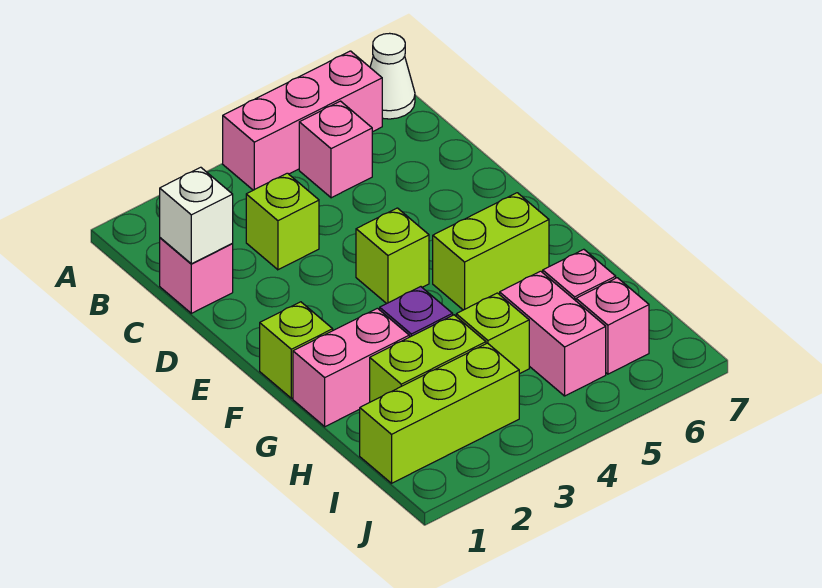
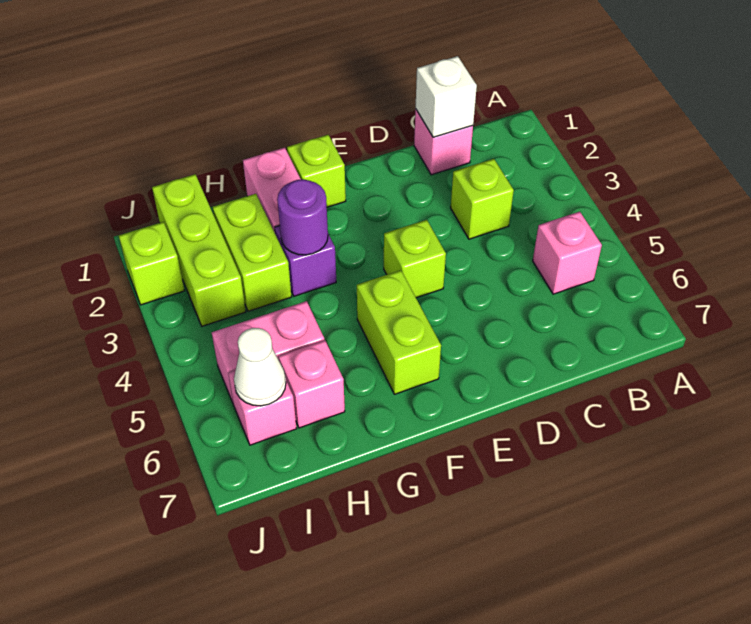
pink 1x3 brick [223,51,382,190] -> none
white 1x1 cone [370,33,415,119] -> white 1x1 cone moved to [234,328,286,406]
none -> purple 1x1 round brick [277,179,328,255]
lime 1x1 brick [456,293,529,374] -> lime 1x1 brick moved to [119,222,185,305]

